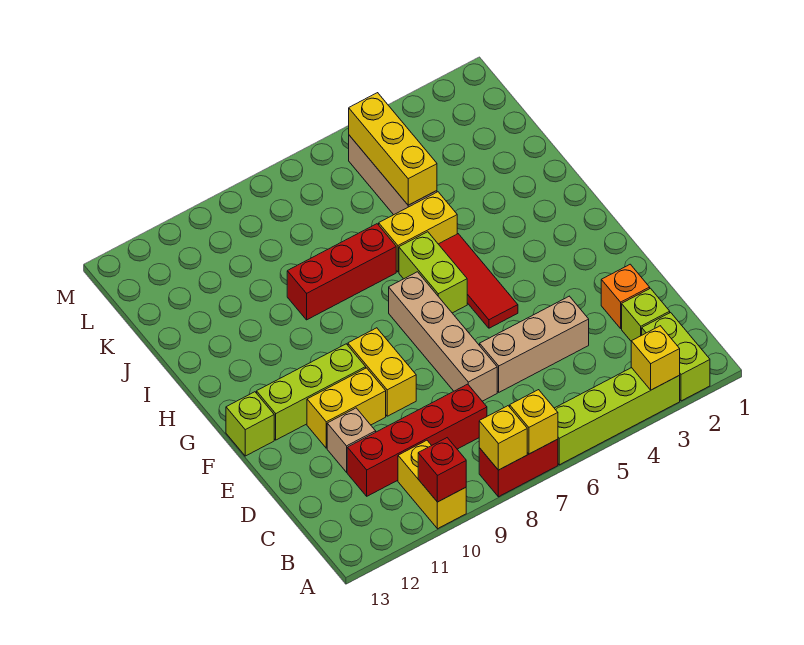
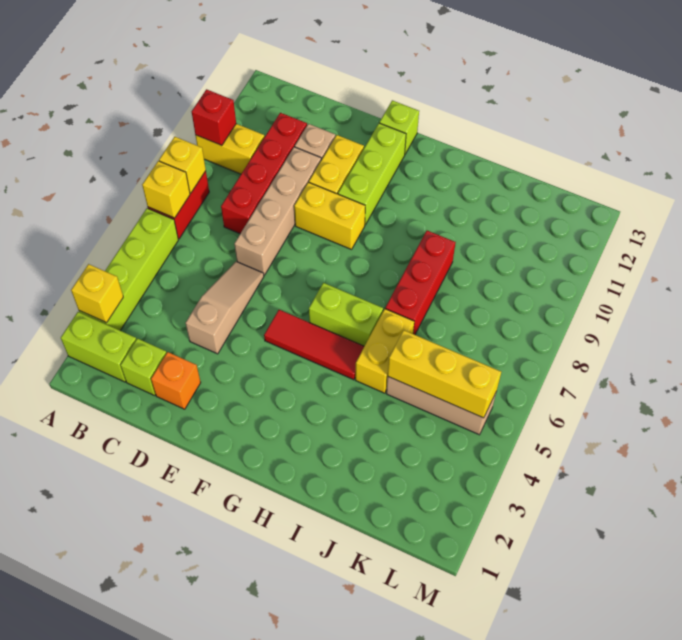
tan 1x3 brick [480,296,589,392] -> tan 1x3 slope [186,262,264,354]
tan 1x4 brick [389,272,497,401] -> tan 1x4 brick turned to [234,147,321,275]

